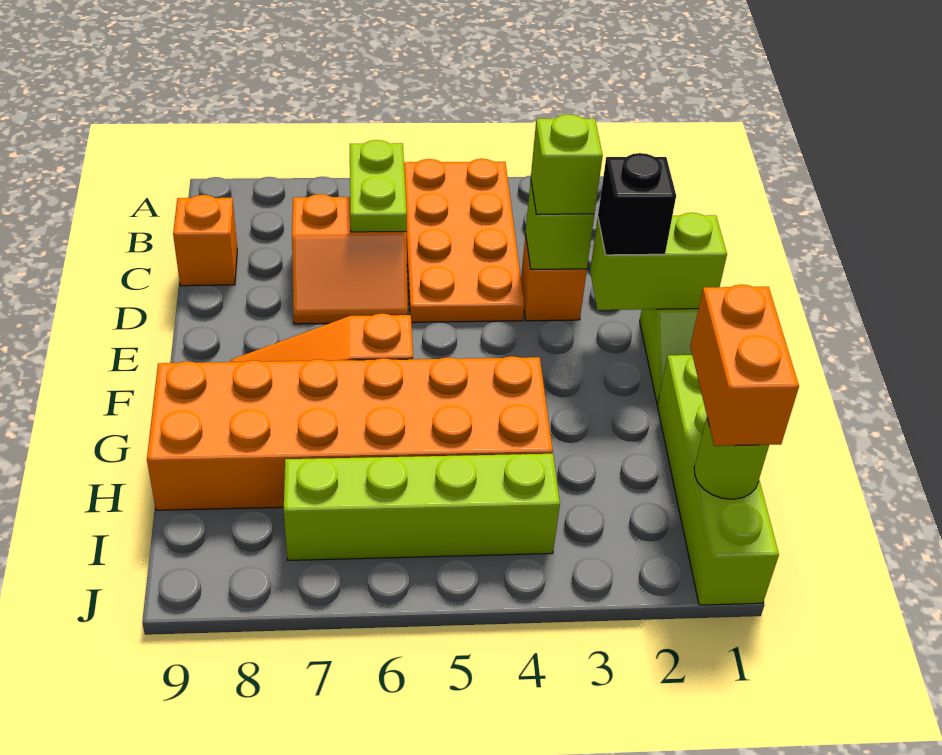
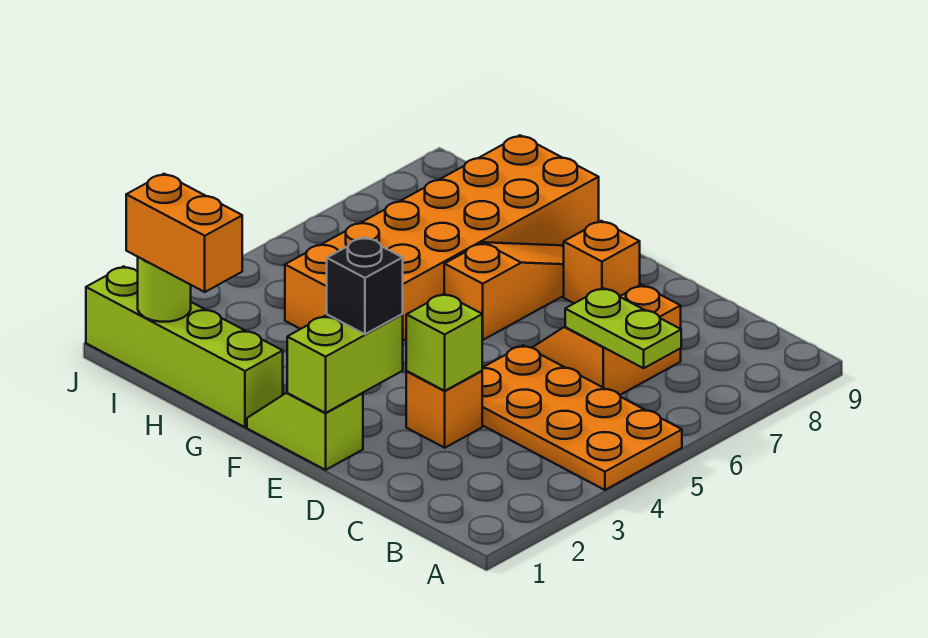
orange 1x1 brick [173,195,237,286] -> orange 1x1 brick moved to [564,221,640,303]
lime 1x1 brick [531,114,603,214] -> none
lime 1x4 brick [284,454,560,560] -> none

